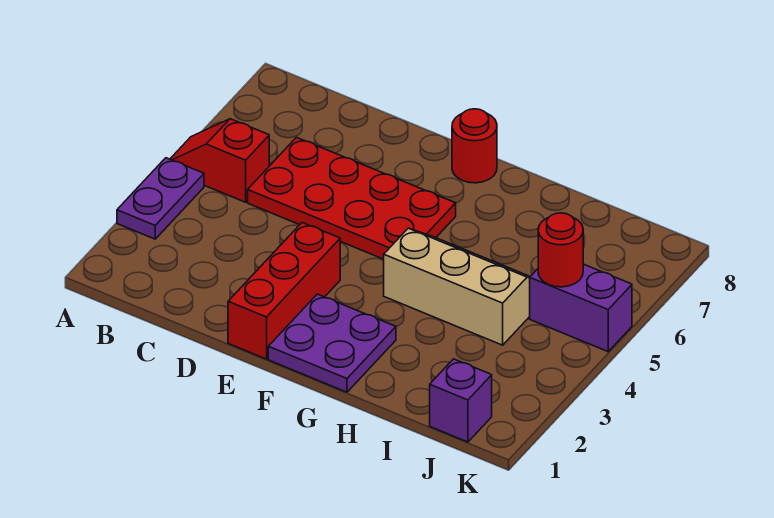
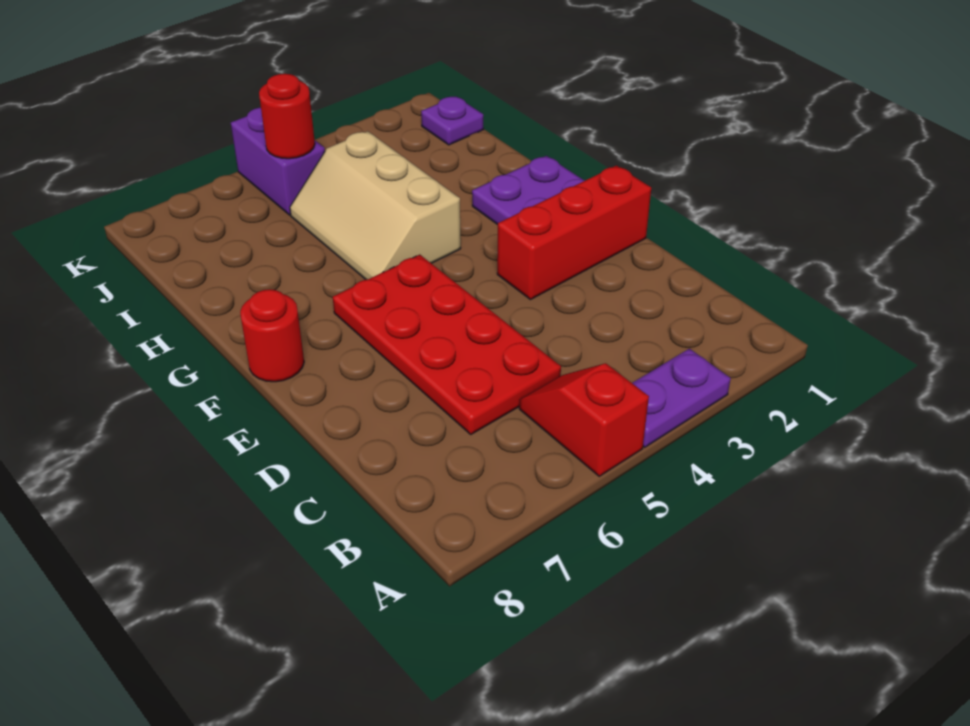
red 1x2 slope [170,119,269,202] -> red 1x2 slope turned to [519,363,649,476]
purple 1x1 brick [430,359,492,442] -> purple 1x1 plate [421,96,484,145]

